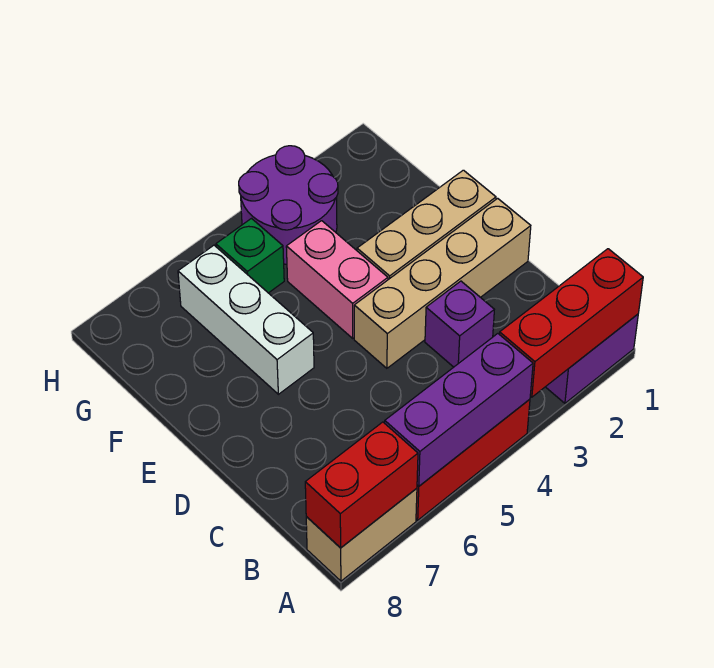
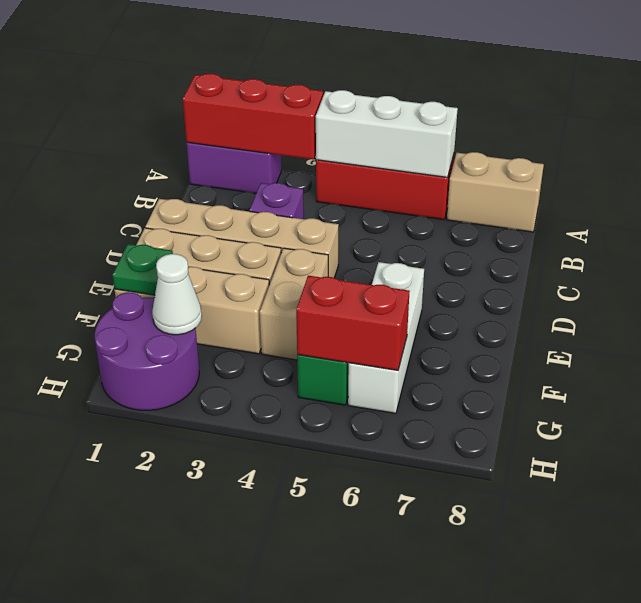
purple 1x3 brick [385,334,533,486] -> white 1x3 brick [316,90,458,177]
red 1x2 brick [305,422,418,548] -> red 1x2 brick moved to [296,276,410,370]
pink 1x2 brick [286,221,388,338] -> tan 1x2 brick [260,248,328,360]
none -> tan 1x3 brick [115,267,269,354]
none -> green 1x1 plate [112,244,173,295]
none -> white 1x1 cone [152,254,202,335]
purple 2x2 round brick [239,146,338,264] -> purple 2x2 round brick moved to [95,292,199,410]

